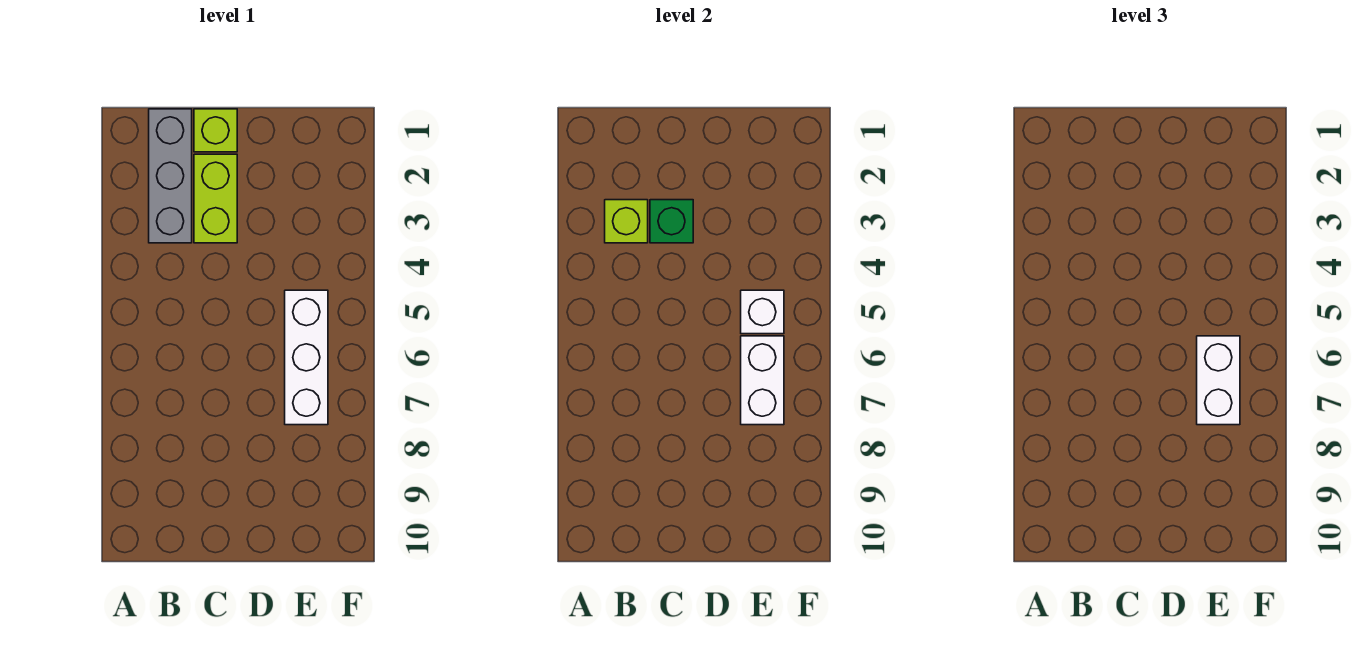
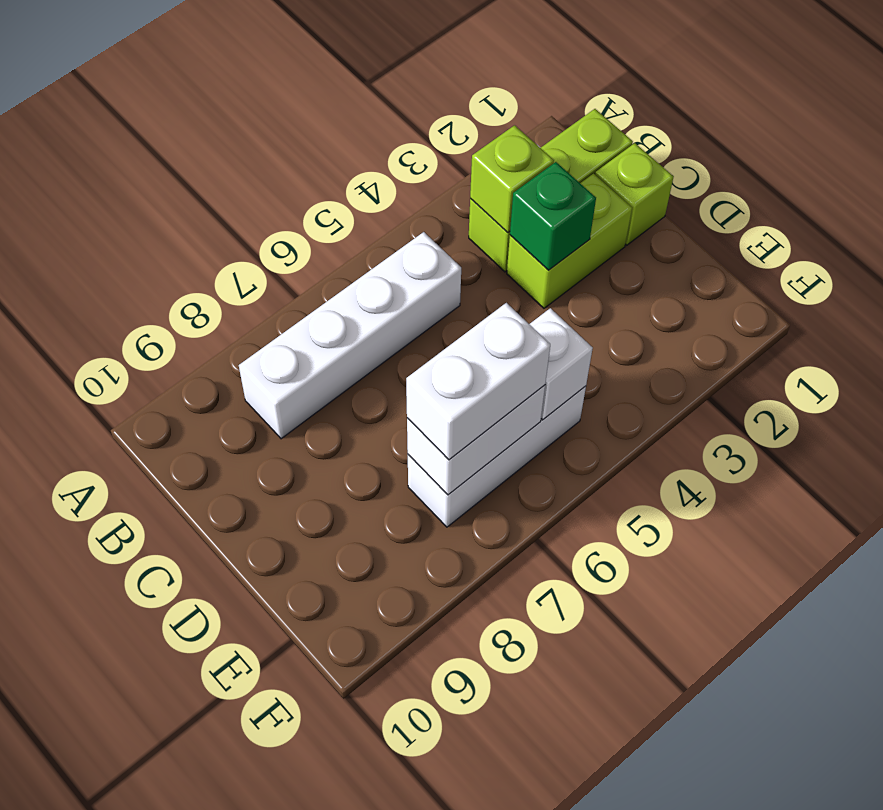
grey 1x3 brick [149,109,192,243] -> lime 1x3 brick [469,109,633,272]
none -> white 1x4 brick [239,232,461,439]

